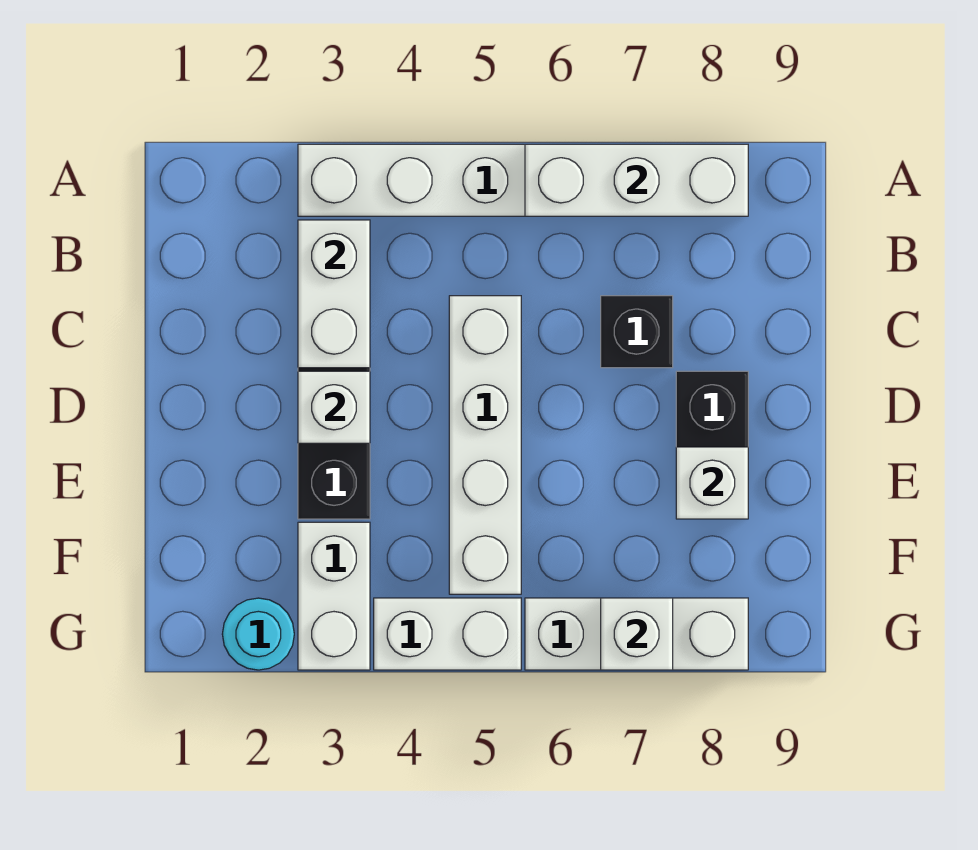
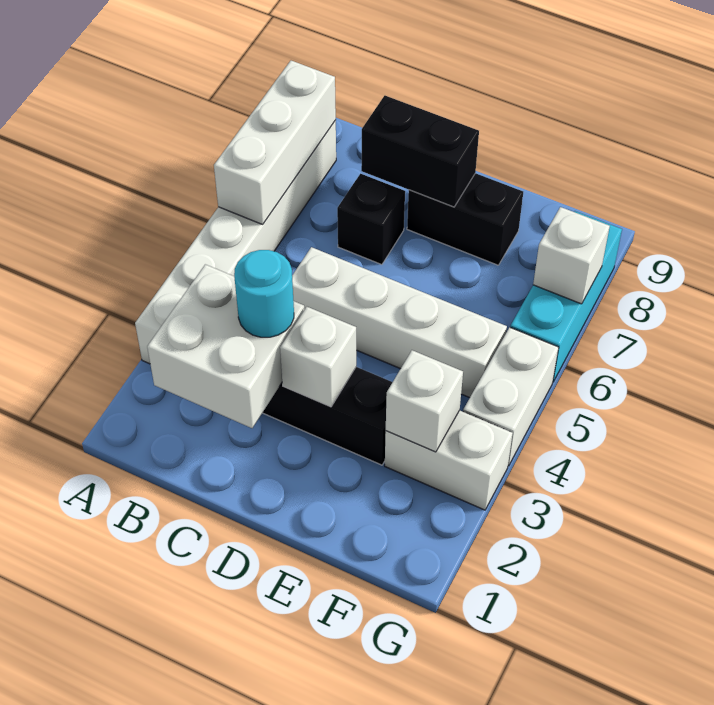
white 1x2 brick [298,220,370,368] -> white 2x2 brick [147,264,304,428]
none -> black 1x2 brick [361,96,479,207]
white 1x1 brick [676,447,748,519] -> white 1x1 brick moved to [386,350,463,452]
cyan 1x1 round brick [222,598,294,670] -> cyan 1x1 round brick moved to [234,250,294,337]
white 1x3 brick [525,598,748,670] -> cyan 1x3 brick [510,211,622,382]

